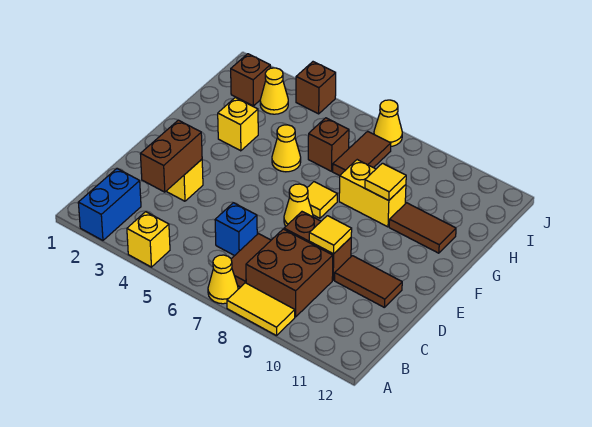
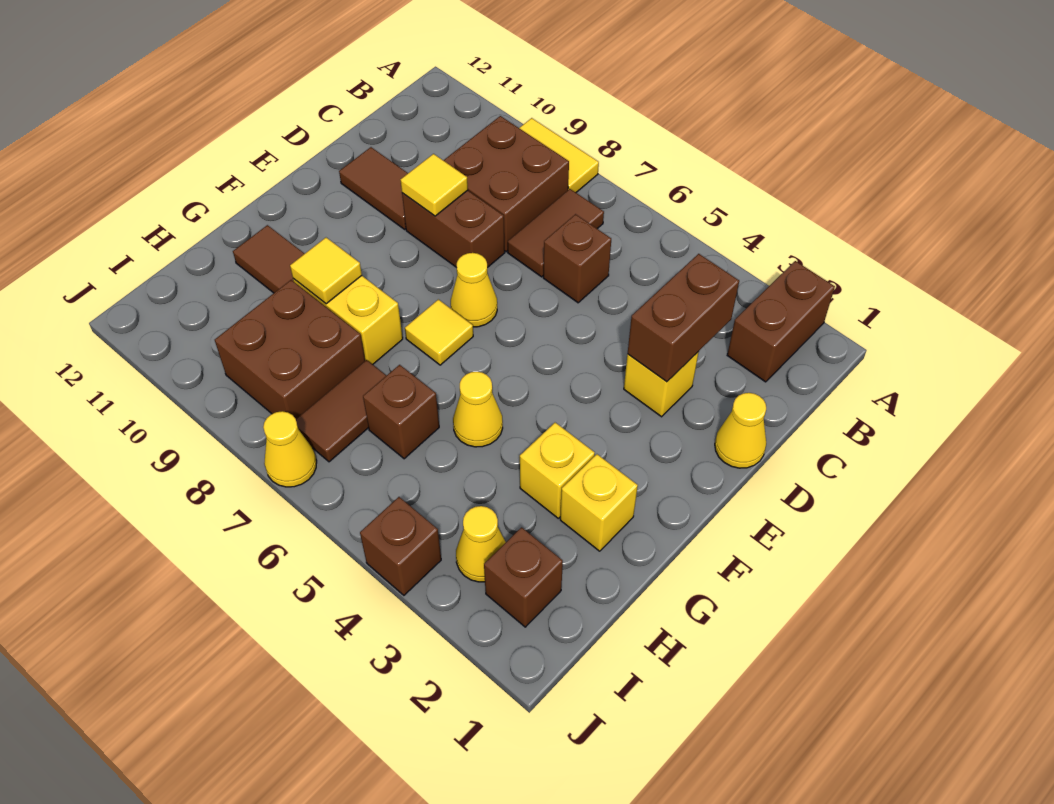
blue 1x2 brick [78,169,141,240] -> brown 1x2 brick [727,261,835,382]
yellow 1x1 brick [127,212,170,267] -> yellow 1x1 brick moved to [560,454,638,551]
yellow 1x1 cone [208,255,238,304] -> yellow 1x1 cone moved to [715,393,766,468]
blue 1x1 brick [215,203,257,256] -> brown 1x1 brick [543,214,611,303]
none -> brown 2x2 brick [215,280,365,419]

